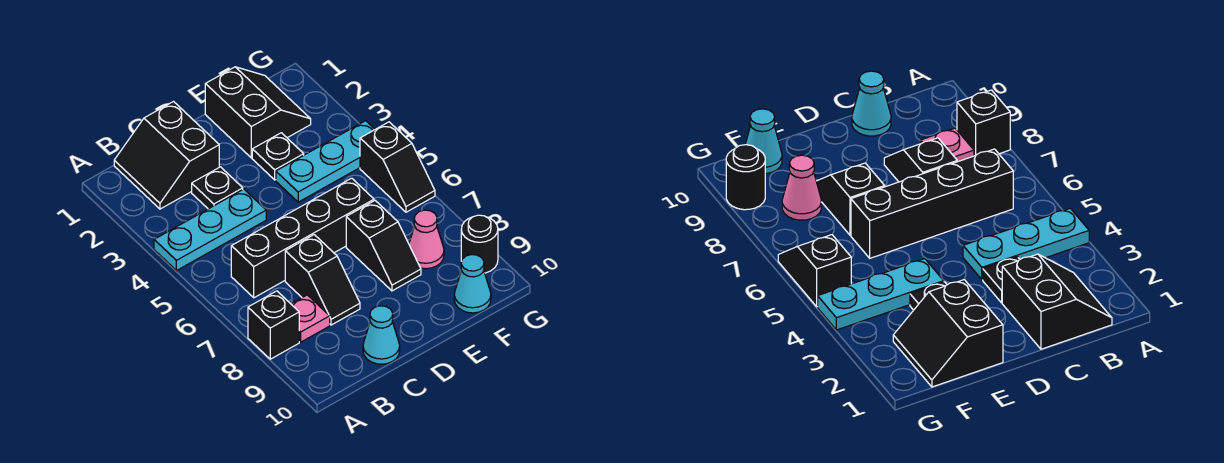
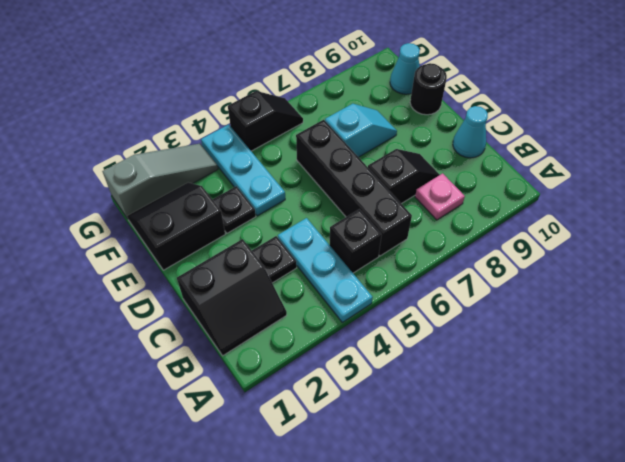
black 1x1 brick [248,291,299,359] -> black 1x1 brick moved to [330,209,382,273]
black 1x2 slope [346,201,421,291] -> cyan 1x2 slope [325,104,397,157]
pink 1x1 cone [409,210,444,269] -> none
none -> grey 1x3 slope [102,144,218,219]
black 1x1 round brick [461,215,498,273] -> black 1x1 round brick moved to [410,63,447,115]

